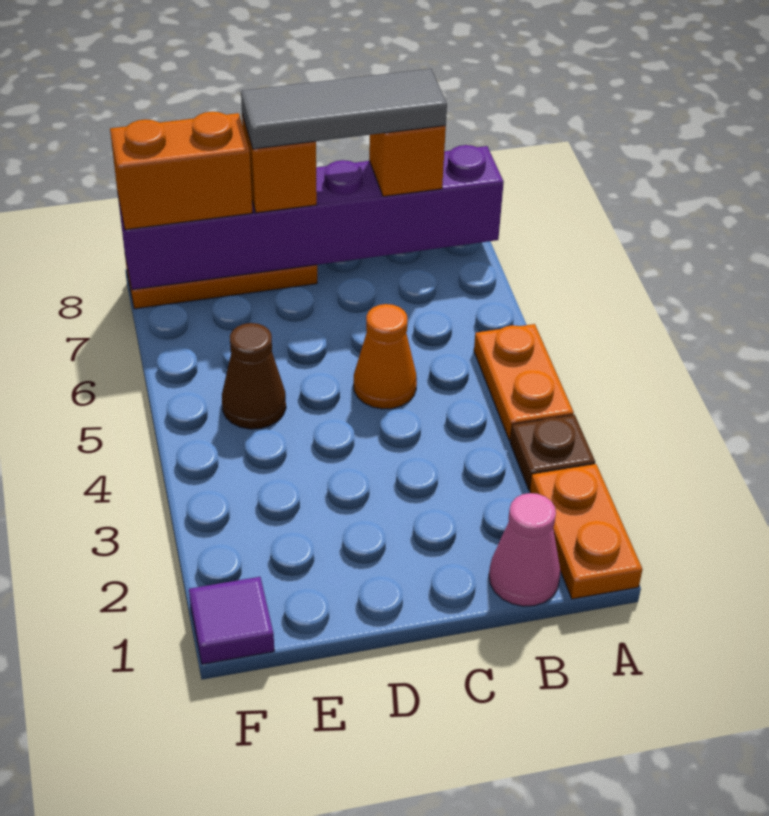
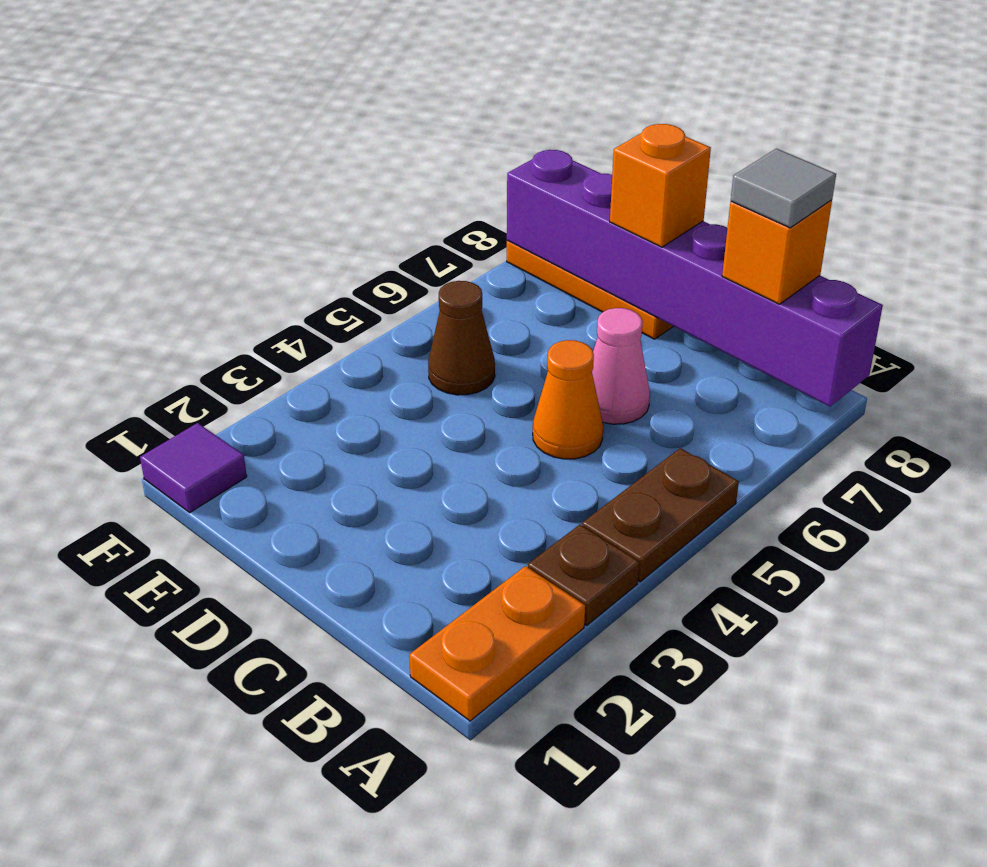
orange 1x2 plate [474,324,574,441] -> brown 1x2 plate [582,448,739,582]
pink 1x1 cone [489,493,561,606] -> pink 1x1 cone moved to [592,308,650,424]
grey 1x3 tile [241,69,447,149] -> grey 1x1 tile [731,148,836,228]
orange 1x2 brick [110,112,253,230] -> none

